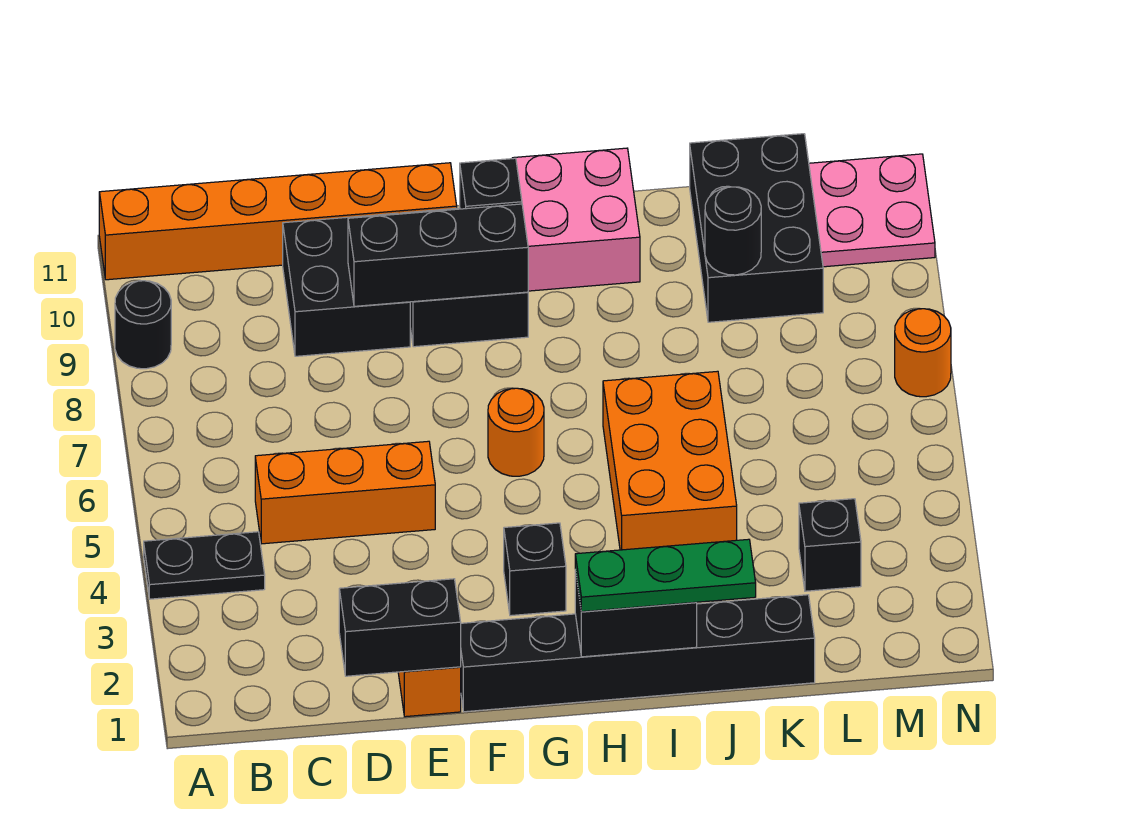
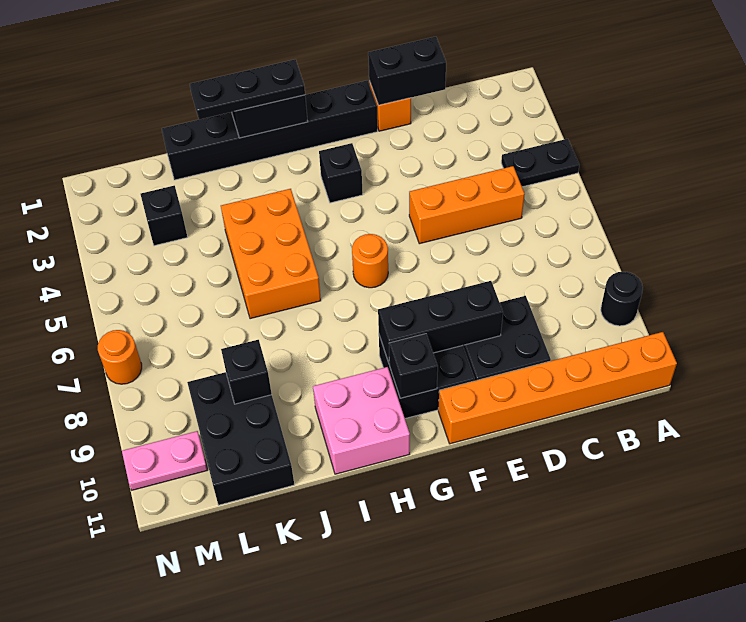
green 1x3 plate [575,539,756,612] -> black 1x3 plate [190,60,305,119]
black 1x1 round brick [705,187,761,275] -> black 1x1 brick [221,340,272,404]
pink 2x2 plate [809,154,935,267] -> pink 1x2 plate [122,431,207,490]

